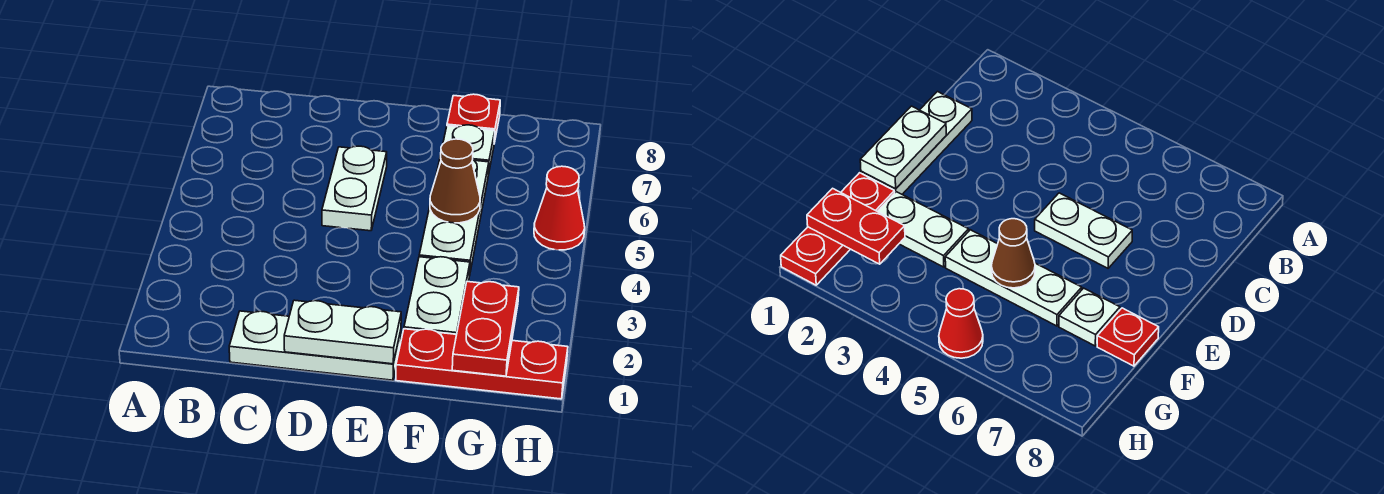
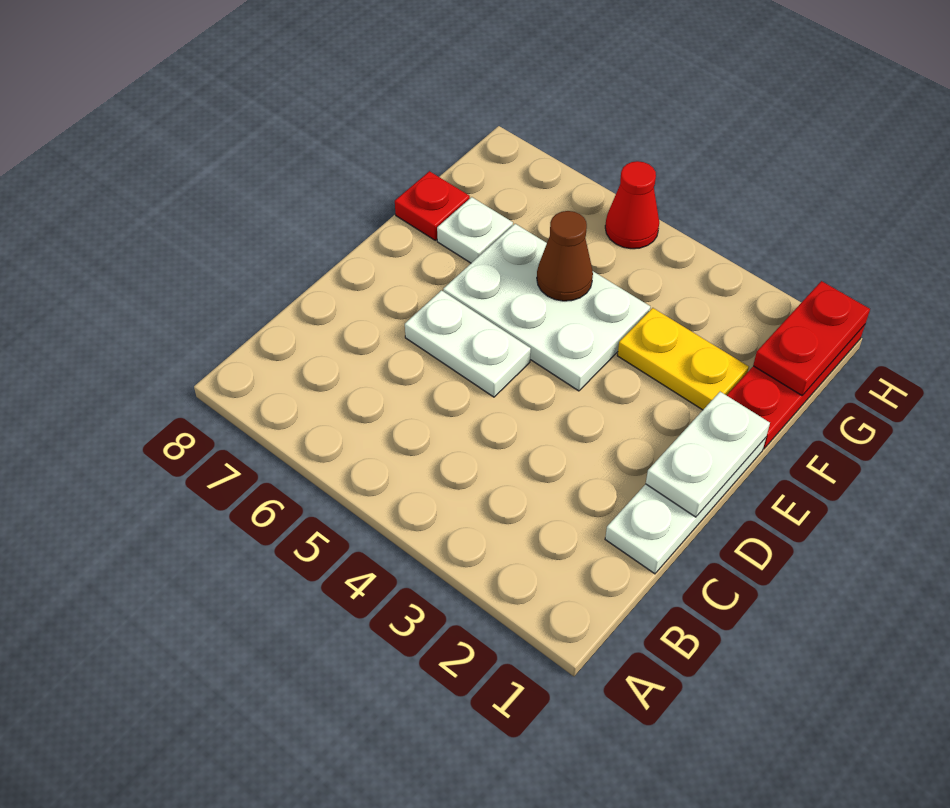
white 1x2 plate [404,257,470,334] -> yellow 1x2 plate [617,308,749,410]
white 1x3 plate [419,157,489,276] -> white 2x3 plate [443,224,650,391]
red 1x2 plate [452,282,519,376] -> red 1x2 plate turned to [753,281,870,395]

